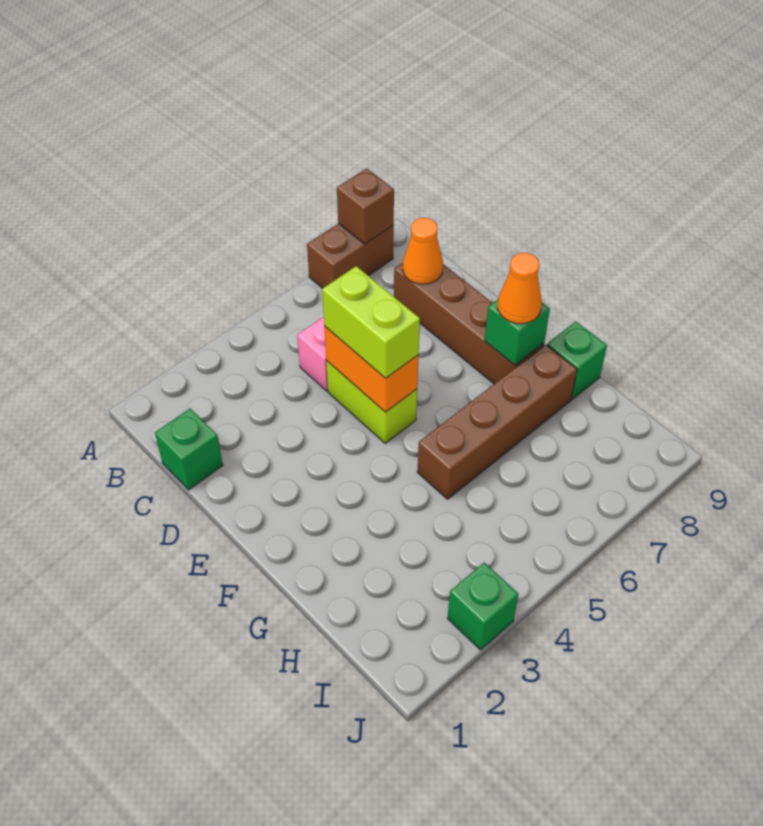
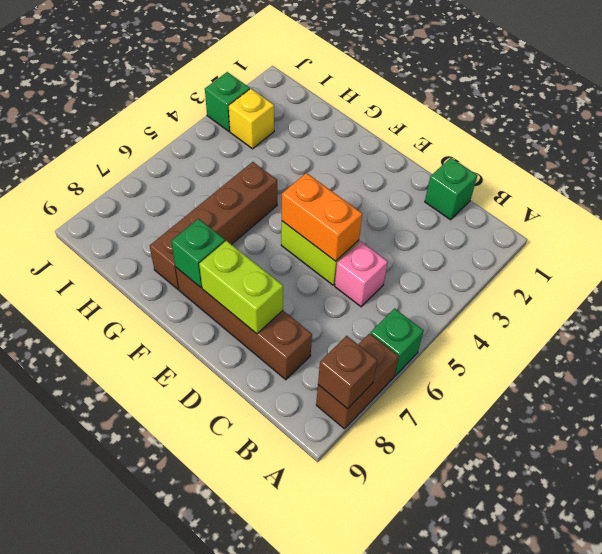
orange 1x1 cone [403,218,443,284] -> none
lime 1x2 brick [322,266,420,378] -> lime 1x2 brick moved to [199,241,283,334]
orange 1x1 cone [498,253,542,324] -> none
green 1x1 brick [547,322,607,399] -> green 1x1 brick moved to [371,309,424,376]
none -> yellow 1x1 brick [229,89,274,149]

